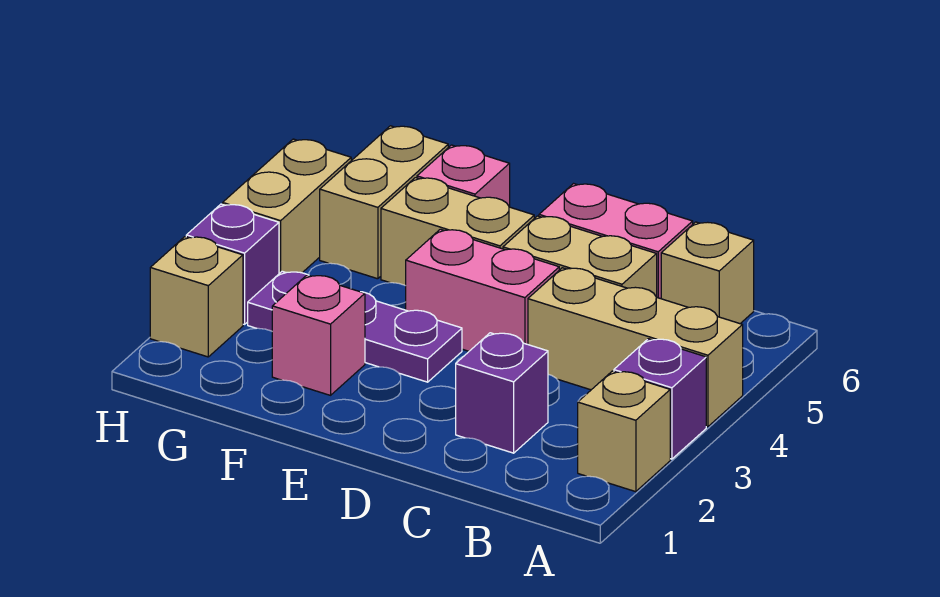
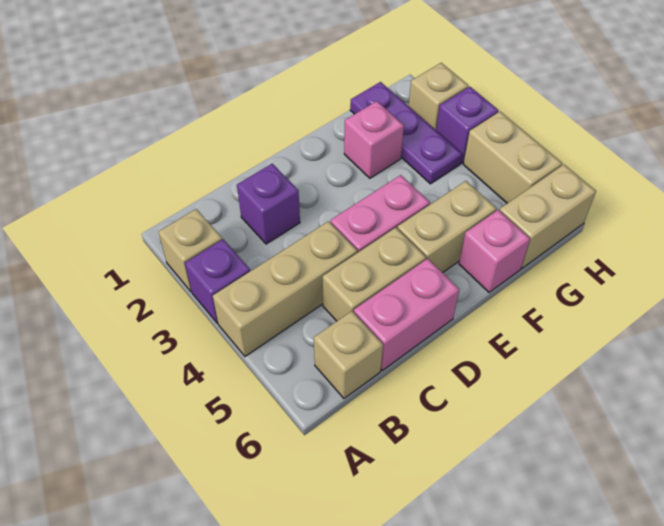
purple 1x3 plate [248,271,462,382] -> purple 1x3 plate turned to [350,82,462,184]
tan 1x2 brick [320,126,448,279] -> tan 1x2 brick turned to [499,165,596,268]

